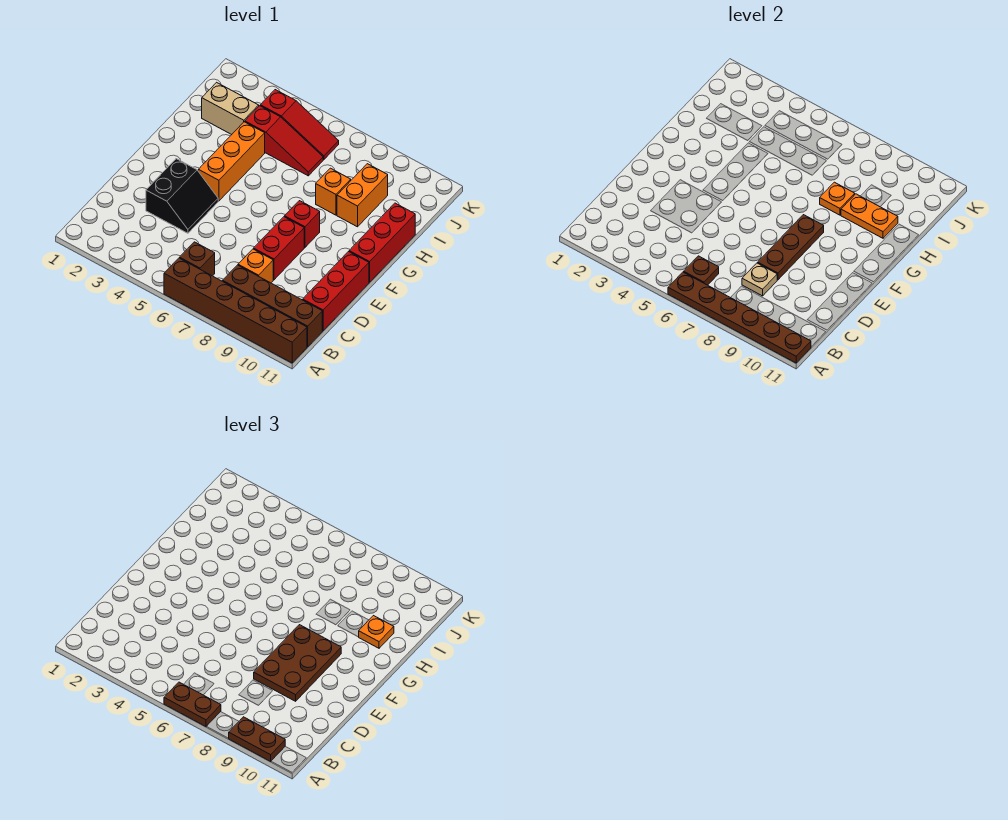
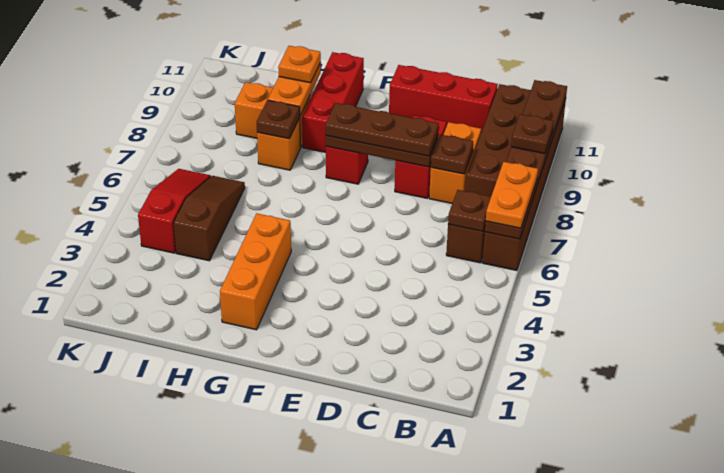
brown 1x2 plate [164,682,221,726] -> orange 1x2 plate [486,162,538,228]
brown 1x2 plate [229,717,285,761] -> brown 1x1 plate [511,114,554,154]
orange 1x1 brick [238,249,273,283] -> orange 1x2 brick [429,122,481,203]
tan 1x1 plate [742,263,777,296] -> brown 1x1 plate [431,134,473,174]
black 2x2 slope [146,159,218,233] -> none
red 1x2 brick [254,217,304,280] -> red 1x2 brick turned to [395,115,447,198]
brown 2x3 plate [254,625,341,701] -> brown 1x3 plate [325,103,439,156]
orange 1x3 brick [198,122,265,201] -> orange 1x3 brick turned to [220,213,291,330]
red 1x3 brick [349,203,415,282] -> red 1x3 brick turned to [302,52,364,152]
orange 1x1 plate [820,182,855,215] -> brown 1x1 plate [256,100,300,139]
tan 1x2 brick [202,82,259,135] -> none
red 1x3 slope [245,106,323,176] -> brown 1x3 slope [173,176,245,261]

